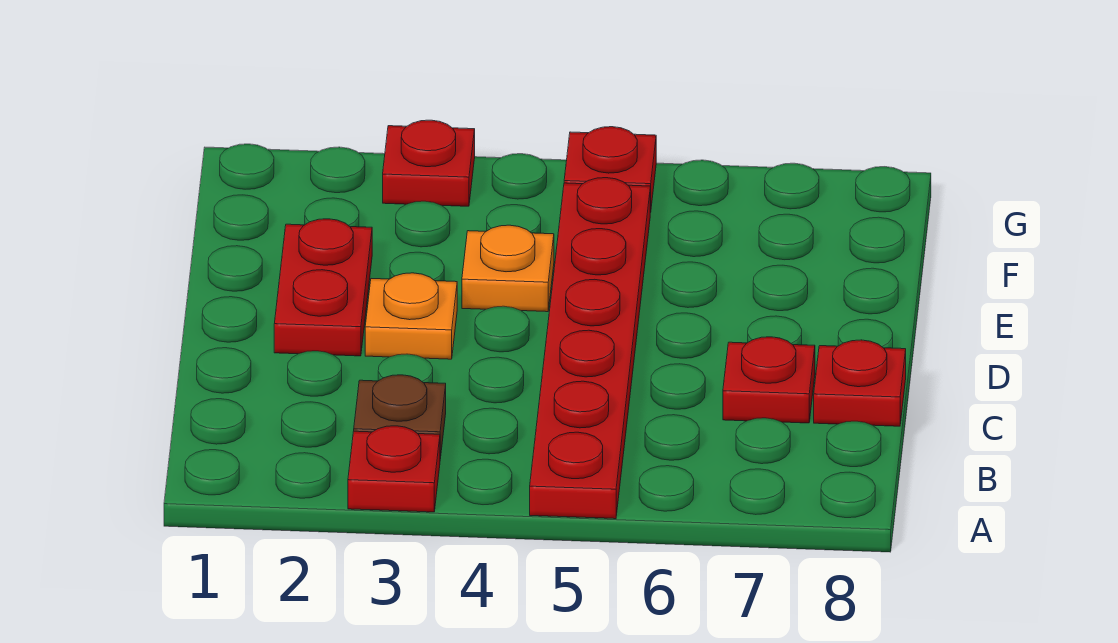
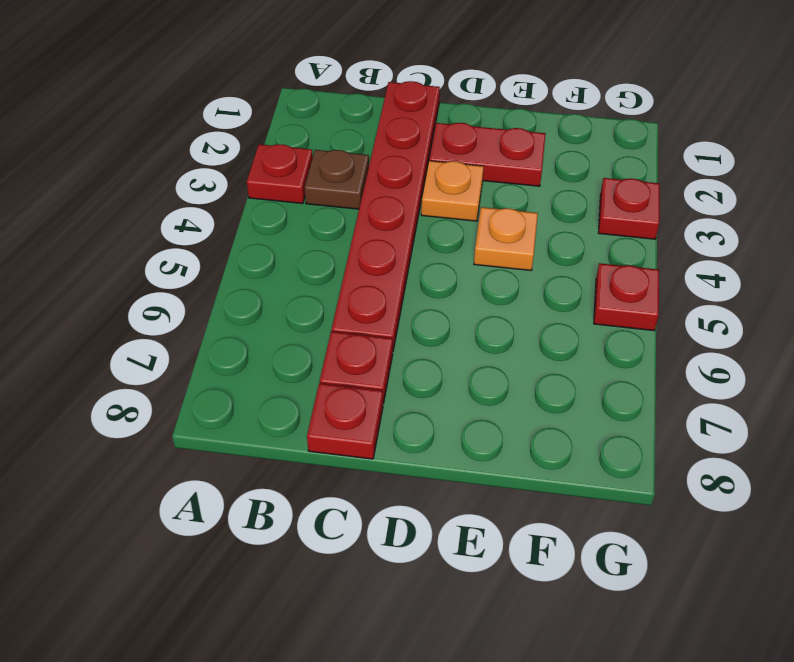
red 1x6 plate [530,178,650,519] -> red 1x6 plate turned to [332,81,440,350]

